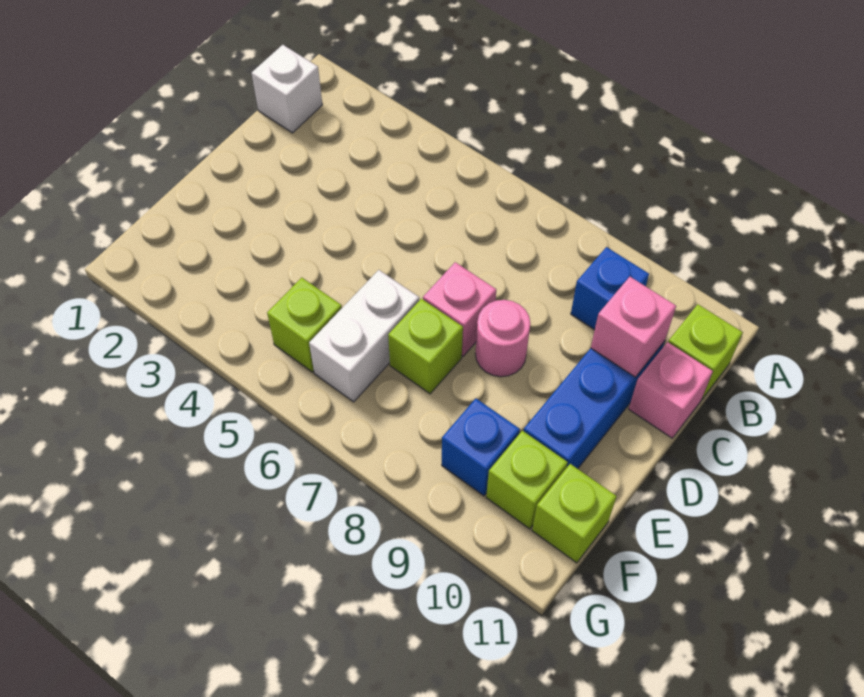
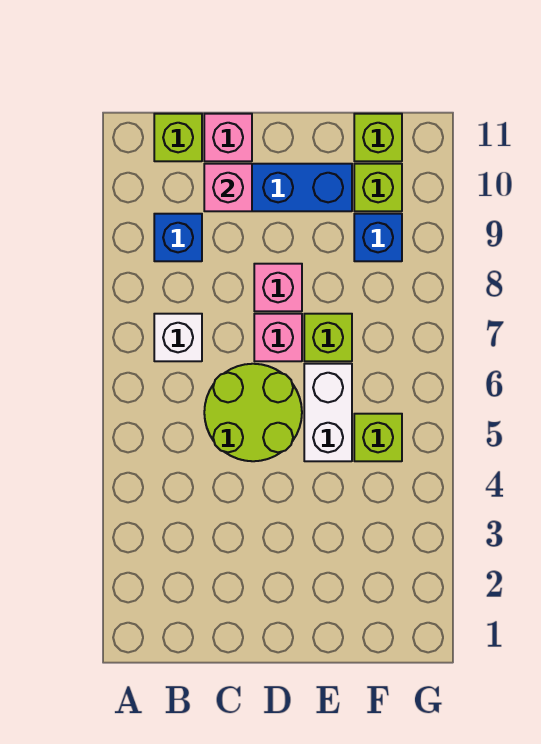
white 1x1 brick [252,45,322,133] -> white 1x1 brick moved to [154,314,202,361]
none -> lime 2x2 round brick [204,364,302,461]
pink 1x1 round brick [476,300,531,377] -> pink 1x1 brick [254,264,302,311]
white 1x2 brick [309,270,419,402] -> white 1x2 brick turned to [304,364,352,461]

